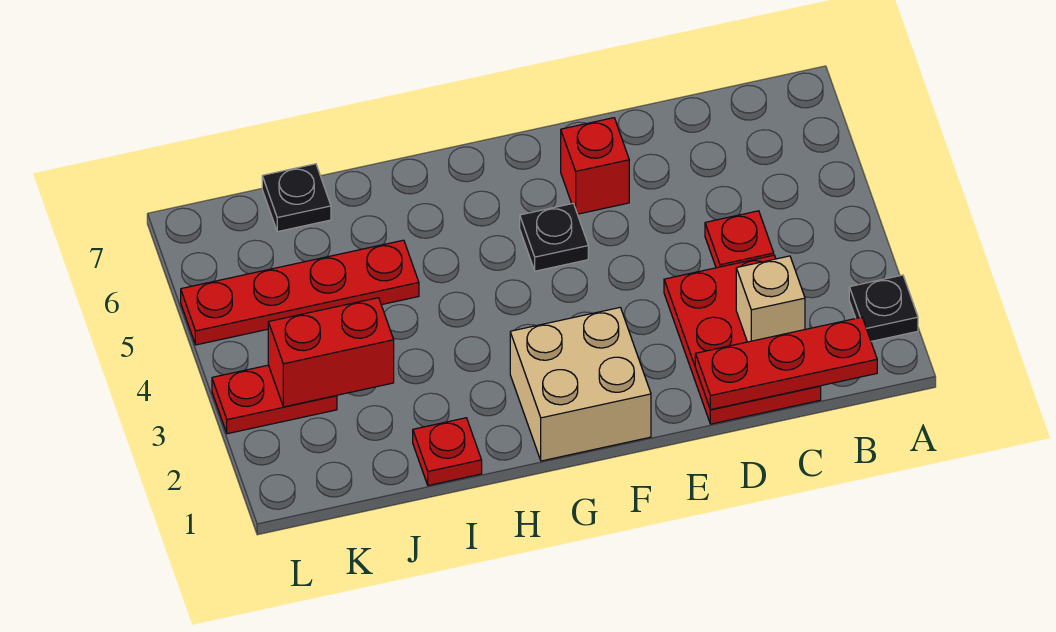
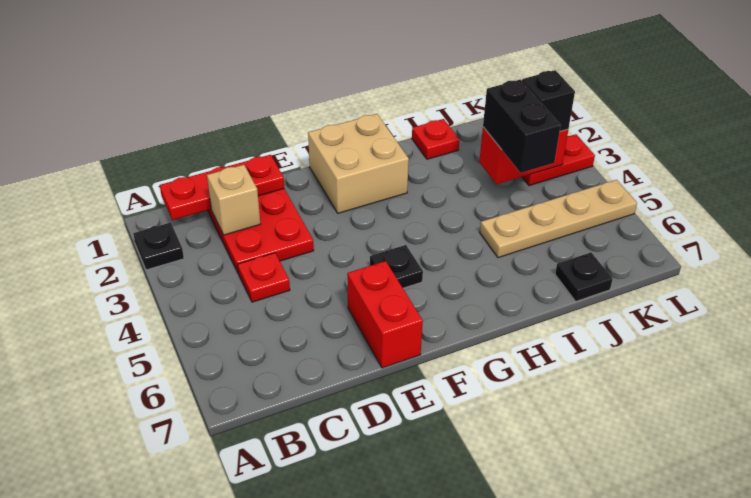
red 1x1 brick [561,118,629,214] -> red 1x2 brick [347,261,423,368]
red 1x4 plate [181,240,419,345] -> tan 1x4 plate [480,180,637,258]
none -> black 1x2 brick [483,80,561,173]
none -> black 1x1 brick [522,70,575,131]

